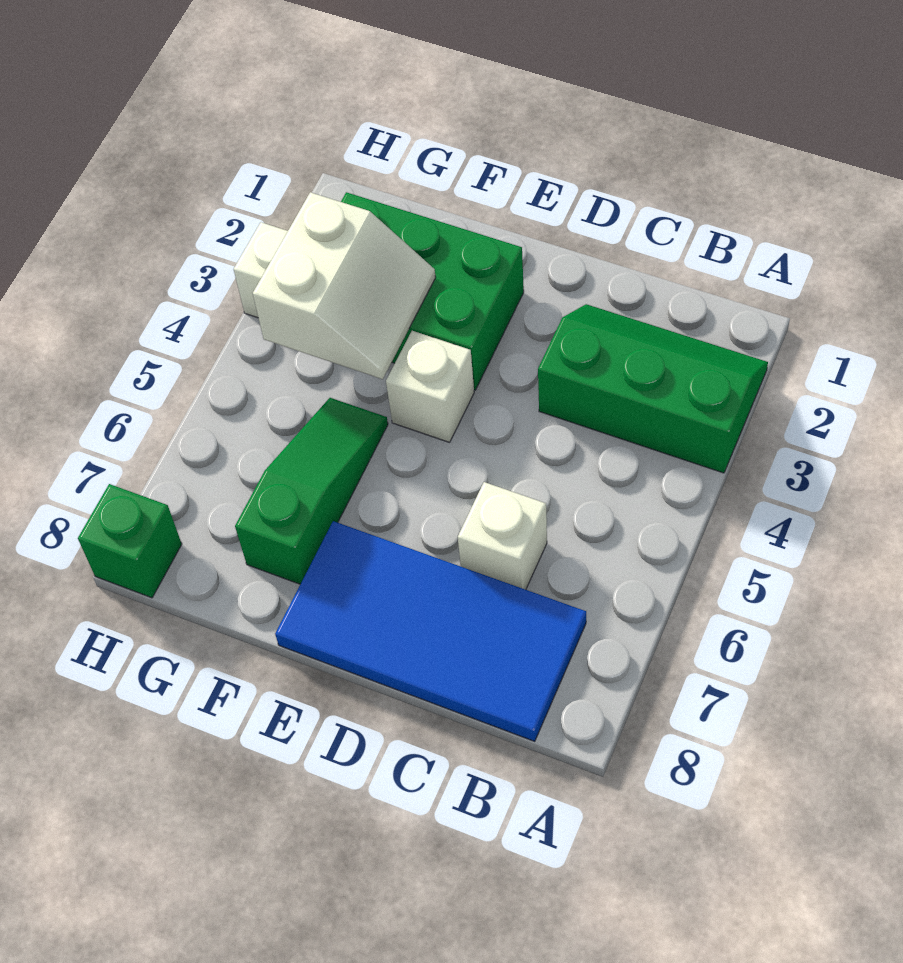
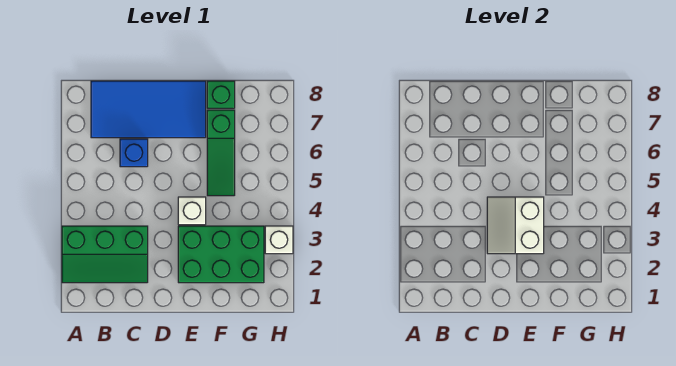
white 1x1 brick [458,482,547,590] -> blue 1x1 brick [120,139,148,167]
white 2x2 slope [253,192,436,379] -> white 2x2 slope moved to [487,197,544,254]
green 1x1 brick [78,484,182,598] -> green 1x1 brick moved to [207,81,235,108]

